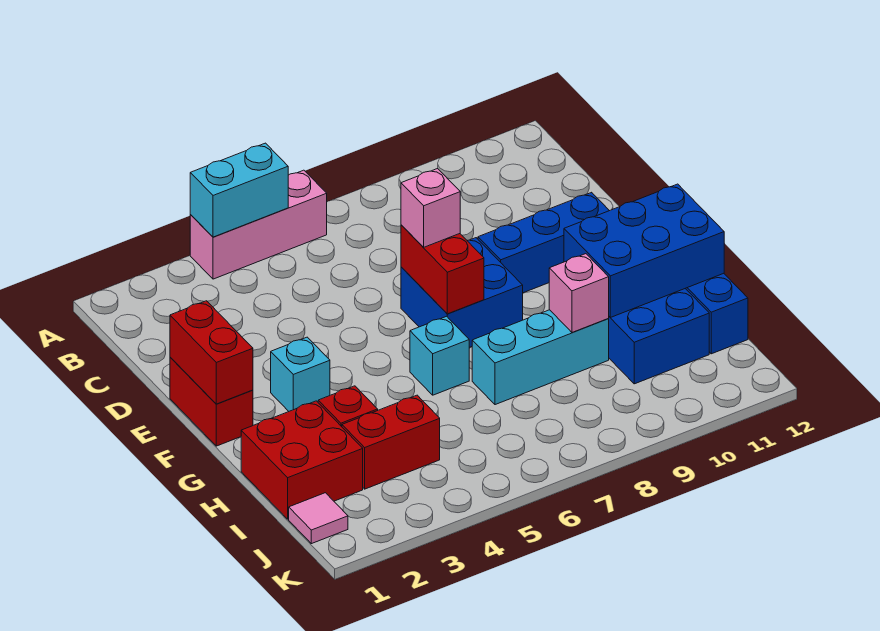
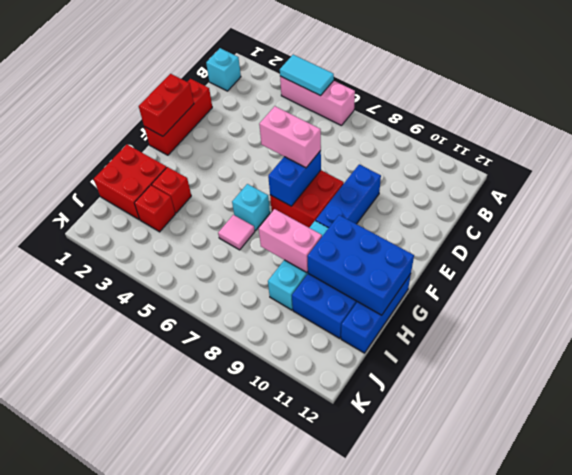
cyan 1x2 brick [190,143,288,237] -> cyan 1x2 tile [280,55,334,96]
red 1x2 brick [170,357,253,446] -> red 1x3 brick [144,79,212,155]
blue 2x2 brick [401,238,523,347] -> red 2x2 brick [270,170,344,228]
red 1x2 brick [401,225,484,314] -> blue 1x2 brick [268,151,321,206]
pink 1x1 brick [401,169,460,247] -> pink 1x2 brick [259,106,321,168]
blue 1x3 brick [478,192,609,293] -> blue 1x3 brick turned to [316,164,381,228]
cyan 1x1 brick [271,337,330,411] -> cyan 1x1 brick moved to [206,48,241,91]
cyan 1x3 brick [472,310,609,405] -> cyan 1x3 brick turned to [268,221,328,310]
pink 1x1 brick [549,254,609,332] -> pink 1x2 brick [259,209,322,273]
red 1x2 brick [342,395,440,489] -> red 1x1 brick [135,185,175,232]
pink 1x1 tile [289,493,348,544] -> pink 1x1 tile moved to [218,215,255,250]

